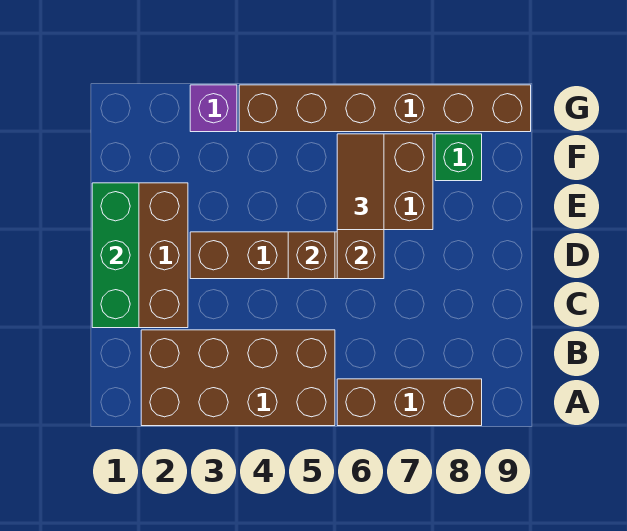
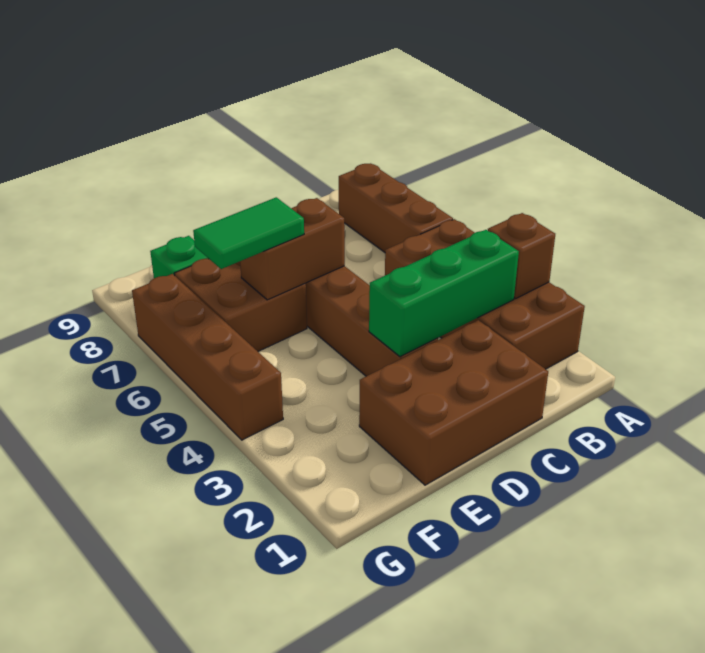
green 1x3 brick [92,183,139,328] -> green 1x3 brick moved to [369,230,519,357]
brown 1x1 brick [288,232,335,279] -> brown 1x1 brick moved to [488,213,555,299]
brown 1x2 tile [337,134,384,230] -> green 1x2 tile [193,197,304,269]
purple 1x1 brick [190,85,237,132] -> none
brown 1x6 brick [239,85,531,132] -> brown 1x4 brick [132,274,283,440]

